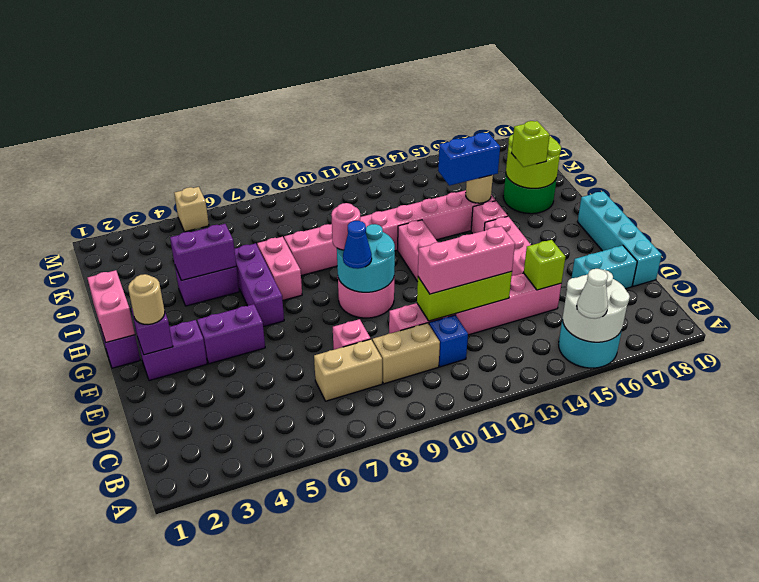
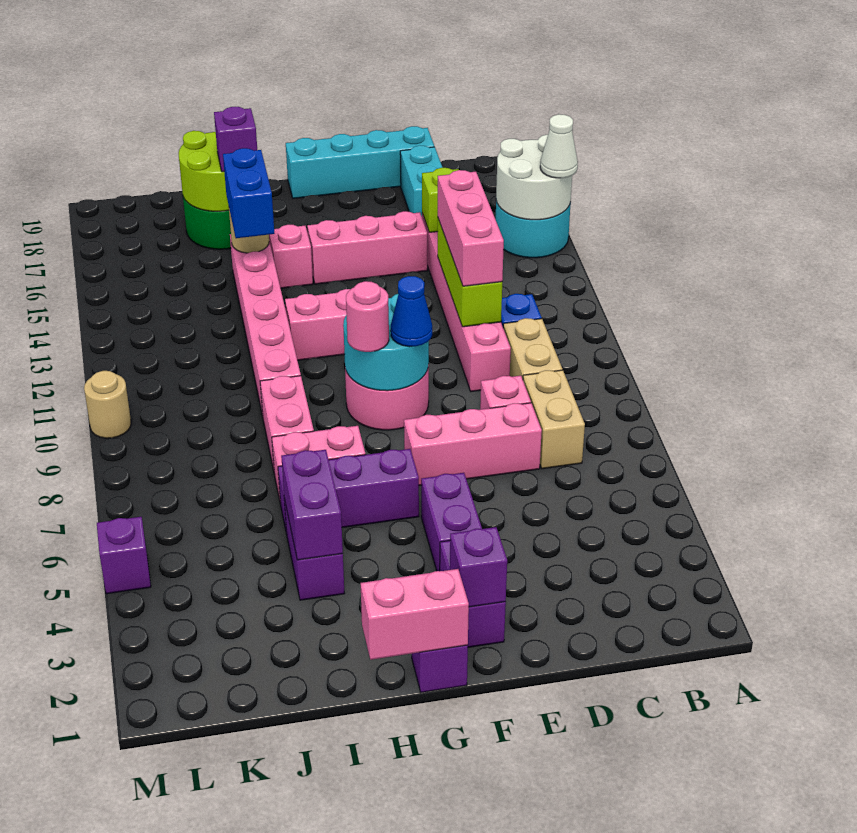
none -> pink 1x3 brick [404,403,542,485]
tan 1x1 round brick [128,274,165,324] -> tan 1x1 round brick moved to [84,371,131,438]
lime 1x1 brick [512,121,550,167] -> purple 1x1 brick [214,107,257,172]
tan 1x1 brick [174,187,209,232] -> purple 1x1 brick [97,517,151,594]

